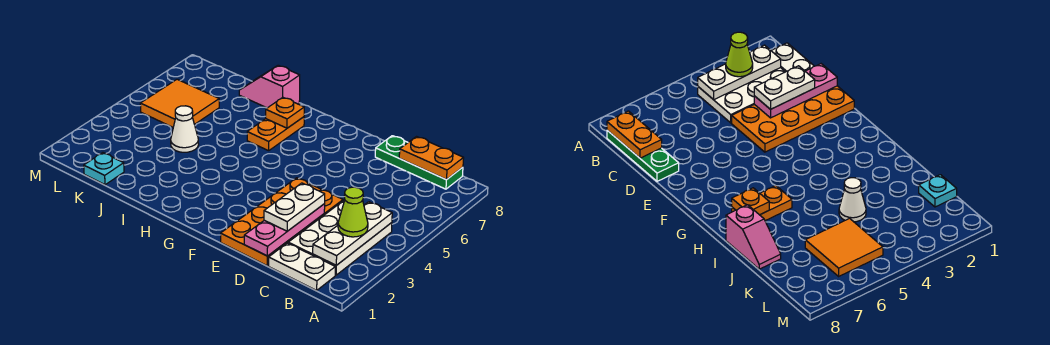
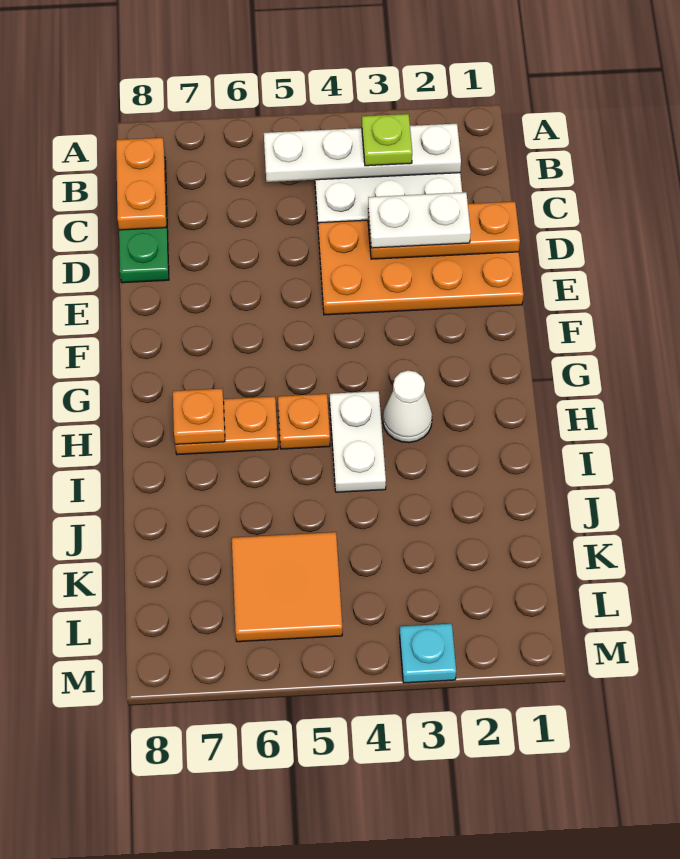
white 1x2 plate [269,243,335,290] -> white 1x2 plate moved to [330,391,386,492]
white 1x3 plate [313,202,392,265] -> white 1x4 plate [264,124,461,182]
lime 1x1 cone [338,187,368,237] -> lime 1x1 plate [362,114,412,166]
pink 1x3 plate [244,204,325,256] -> orange 1x3 plate [368,202,520,259]
none -> orange 1x1 plate [278,394,330,449]
pink 1x2 slope [239,65,300,108] -> none
white 1x1 cone [171,106,199,152] -> white 1x1 cone moved to [383,371,432,443]
cyan 1x1 plate [84,153,124,185] -> cyan 1x1 plate moved to [400,624,456,683]

